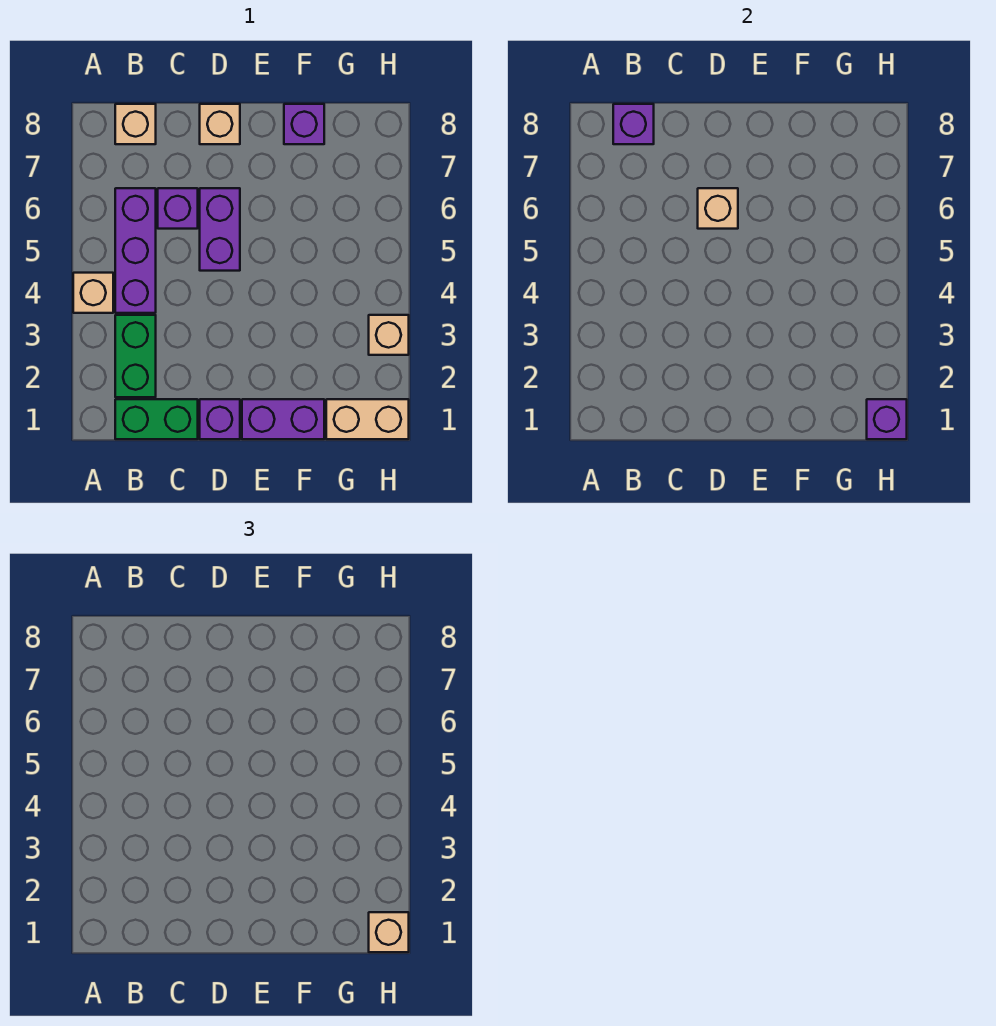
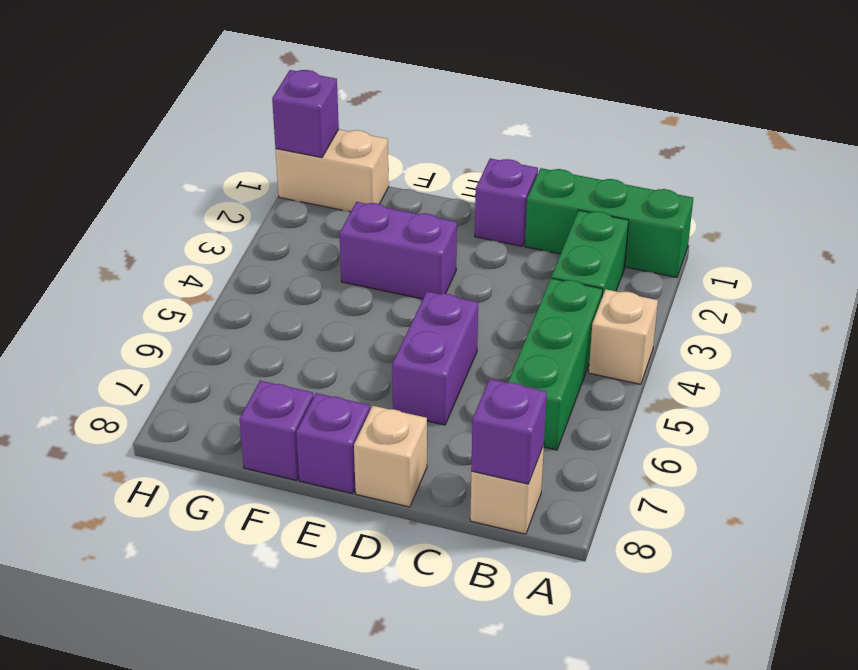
green 1x2 brick [115,399,198,439] -> green 1x3 brick [525,168,693,277]
purple 1x3 brick [115,188,156,313] -> green 1x3 brick [508,278,603,450]
purple 1x1 brick [158,188,198,229] -> purple 1x1 brick moved to [296,393,370,494]
tan 1x1 brick [698,188,738,229] -> none
purple 1x2 brick [242,399,324,439] -> purple 1x2 brick moved to [339,202,457,299]
tan 1x1 brick [369,912,409,952] -> none
tan 1x1 brick [369,315,409,355] -> none

